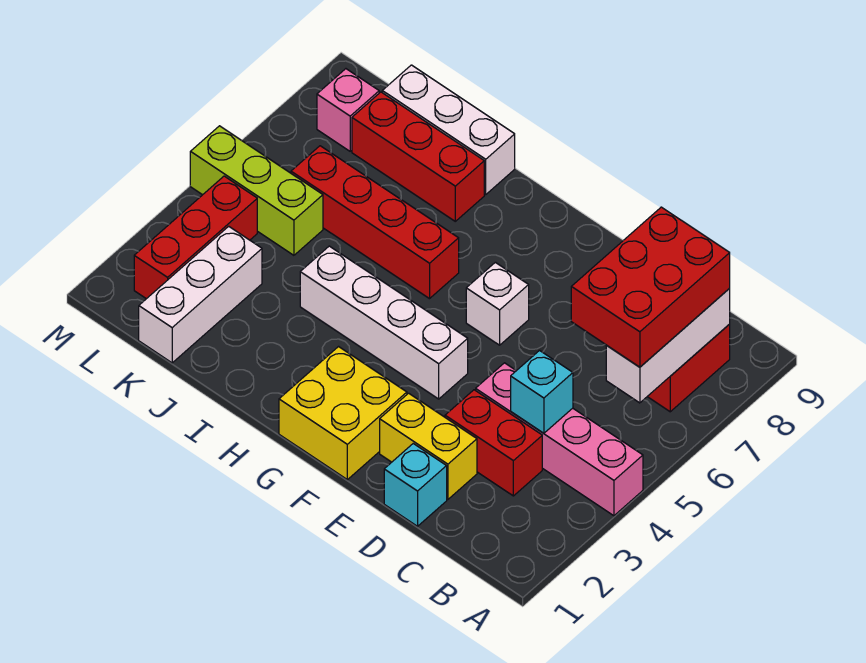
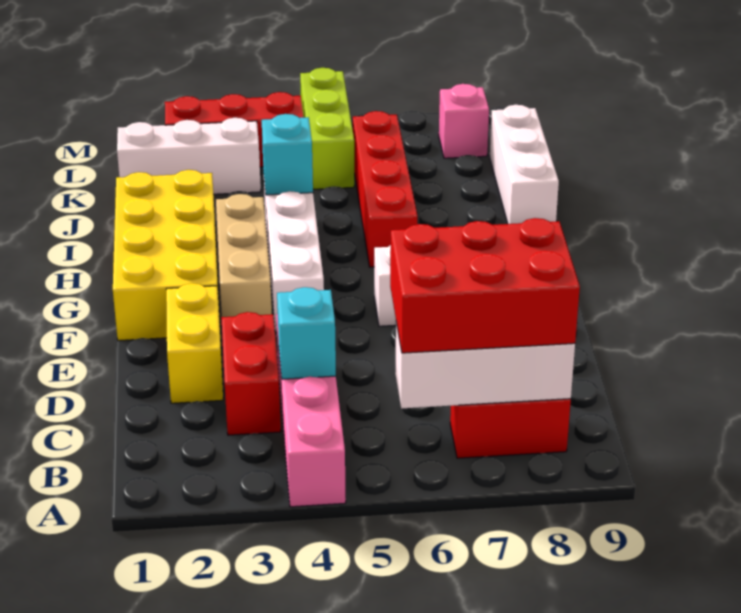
cyan 1x1 brick [384,444,447,526] -> cyan 1x1 brick moved to [262,114,313,195]
yellow 2x2 brick [279,347,407,480] -> yellow 2x4 brick [113,170,220,341]
none -> tan 1x3 brick [216,194,272,317]
red 1x3 brick [352,92,484,221] -> none

